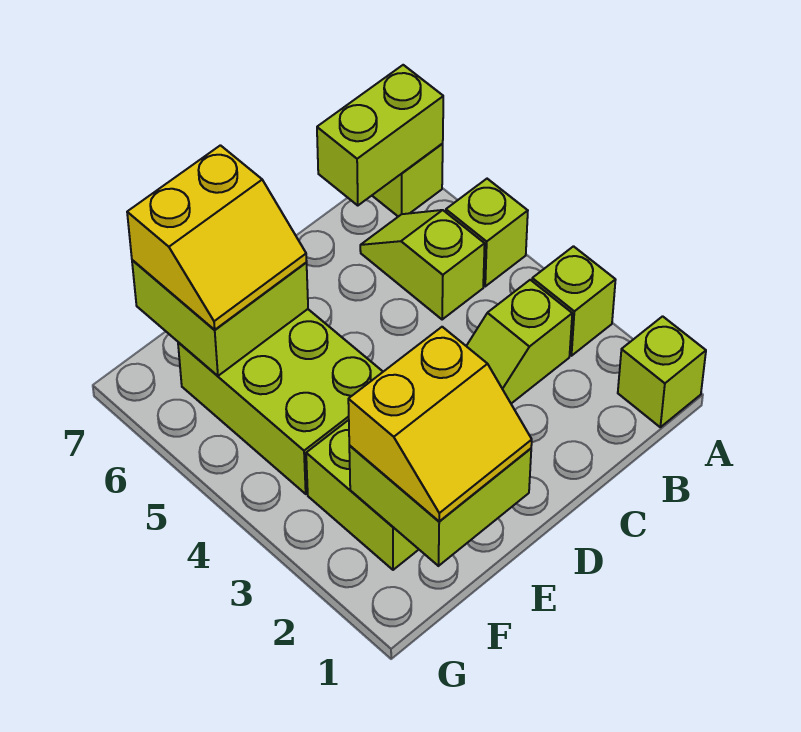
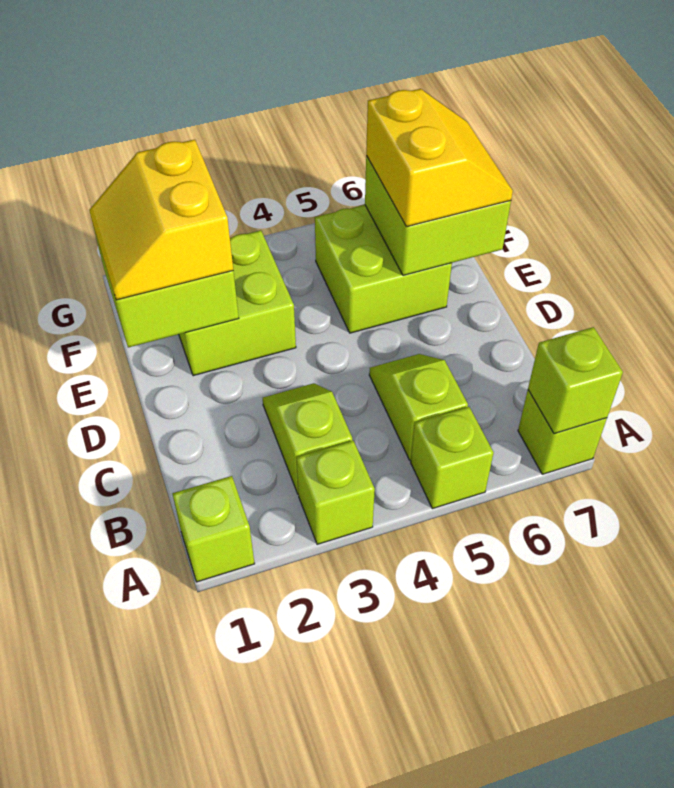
lime 1x2 brick [317,65,443,206] -> lime 1x1 brick [528,327,623,434]
lime 1x2 slope [360,210,485,320] -> lime 1x2 slope turned to [369,354,468,461]
lime 2x3 brick [178,309,383,494] -> lime 2x2 brick [315,205,452,333]
yellow 2x2 slope [127,145,307,330] -> yellow 2x2 slope turned to [366,89,513,227]

